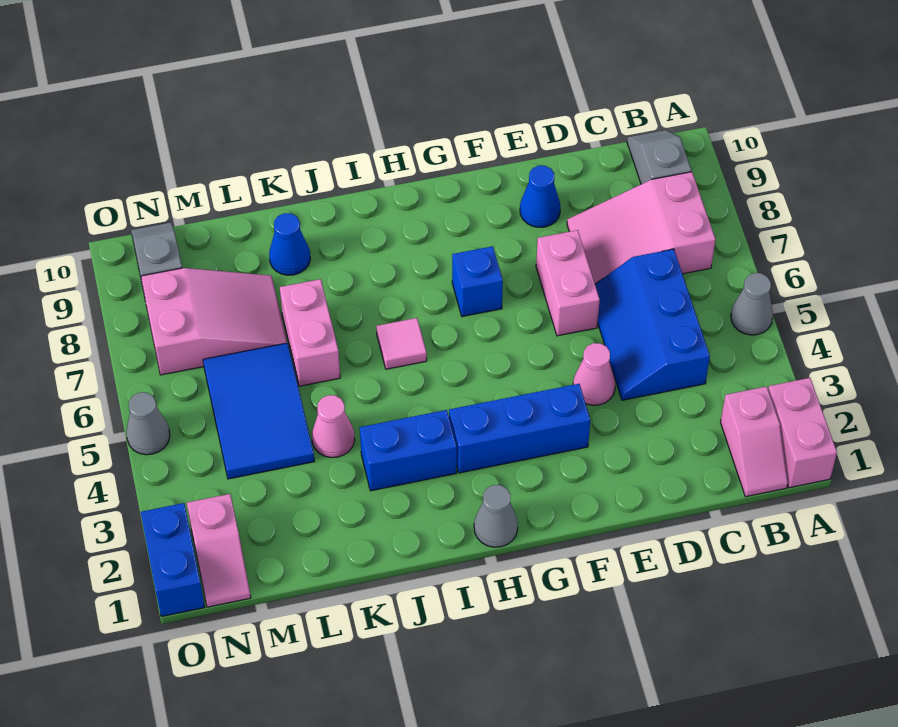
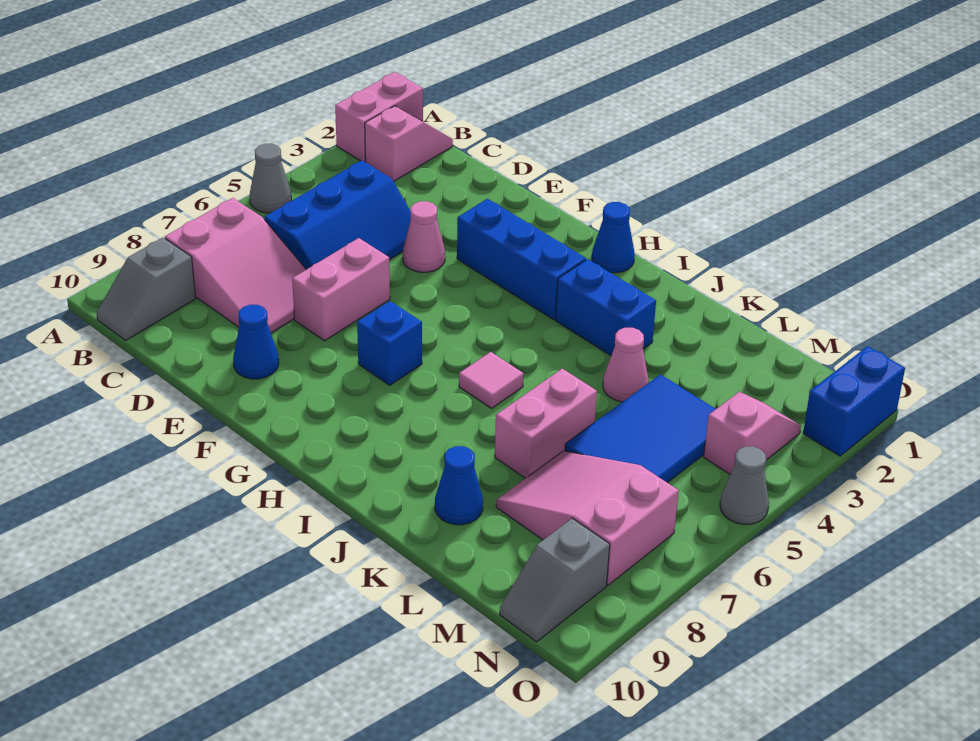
grey 1x1 cone [474,485,518,547] -> blue 1x1 cone [592,202,635,273]
pink 1x2 slope [187,494,251,607] -> pink 1x2 slope moved to [704,392,801,474]

